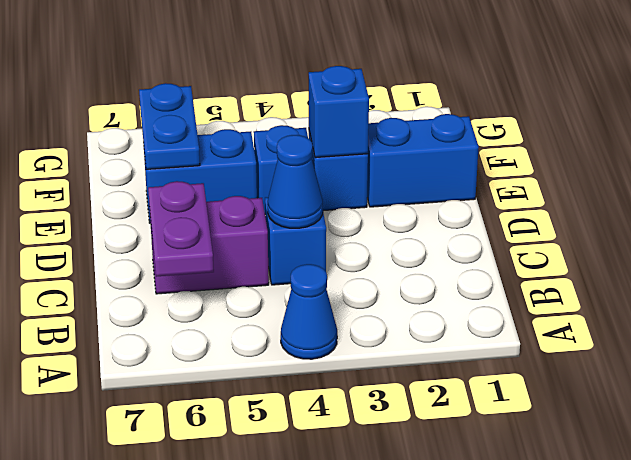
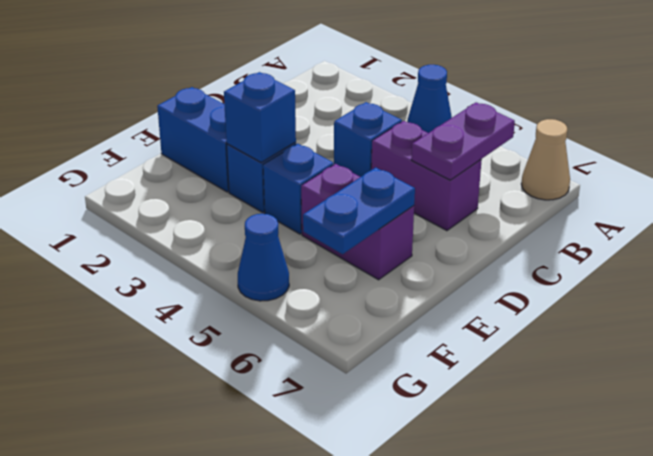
none -> tan 1x1 cone [521,119,570,200]
blue 1x1 cone [267,135,323,228] -> blue 1x1 cone moved to [238,214,289,301]
blue 1x2 brick [143,129,257,223] -> purple 1x2 brick [301,164,414,280]

